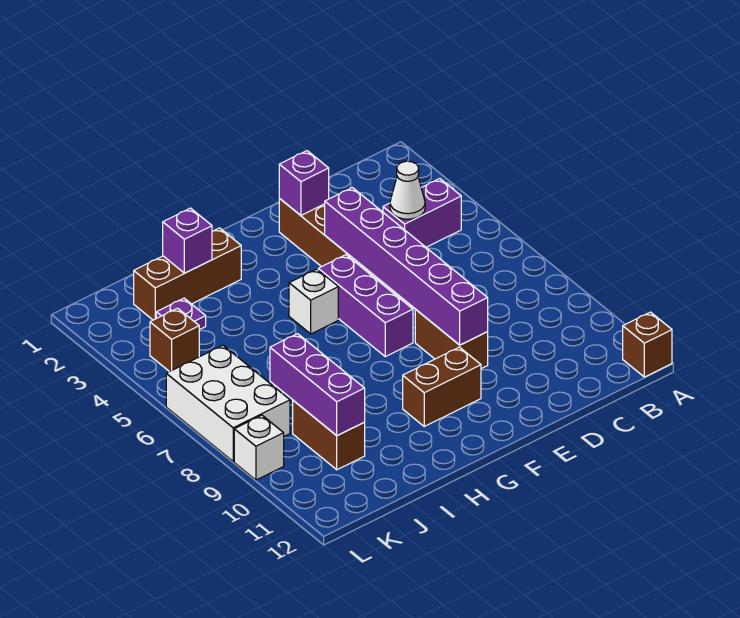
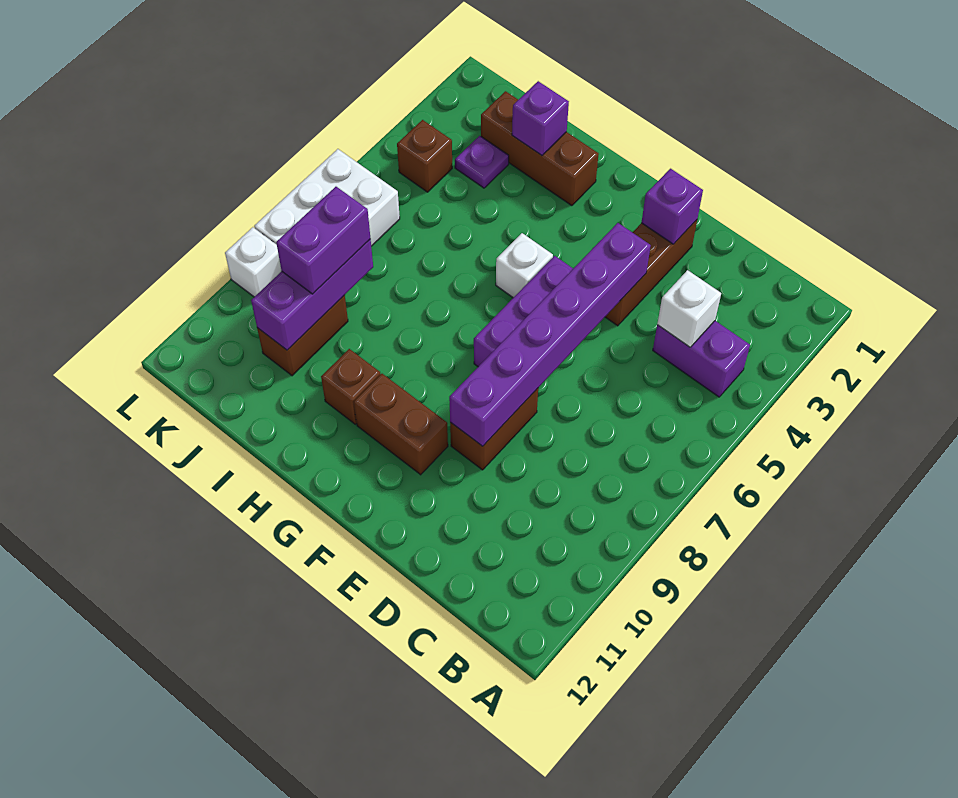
brown 1x1 brick [623,312,672,377] -> brown 1x1 brick moved to [321,349,381,424]
white 1x1 cone [390,161,425,219] -> white 1x1 brick [657,270,721,347]
none -> purple 1x2 brick [276,187,370,294]

